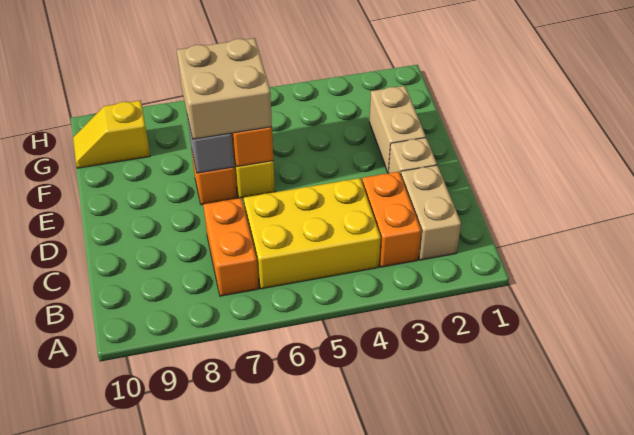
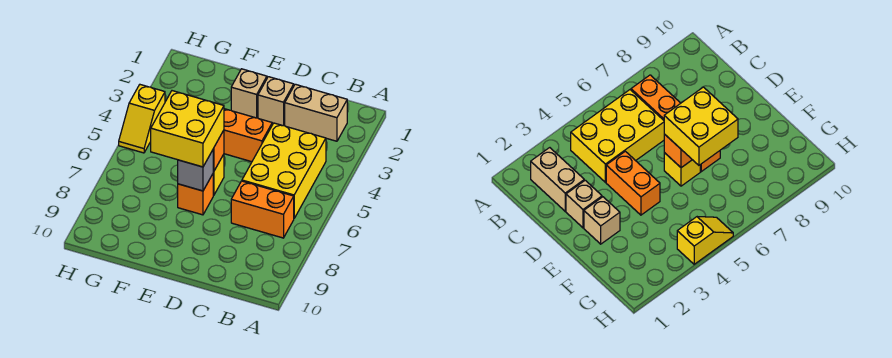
orange 1x2 brick [362,172,421,267] -> orange 1x2 brick moved to [224,109,272,162]
tan 1x2 brick [369,86,426,173] -> tan 1x1 brick [231,69,267,118]
tan 2x2 brick [177,38,272,139] -> yellow 2x2 brick [151,91,224,167]
yellow 1x2 slope [73,100,150,168] -> yellow 1x2 slope moved to [119,85,165,153]

